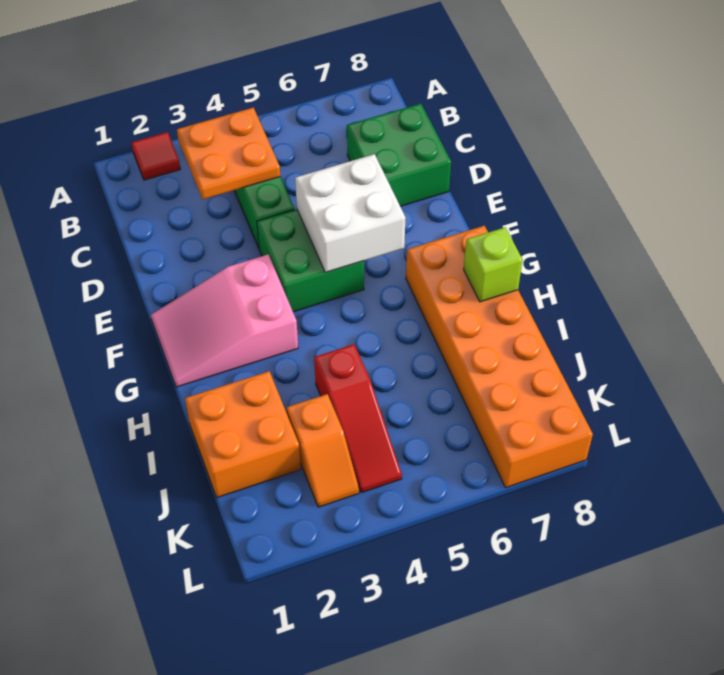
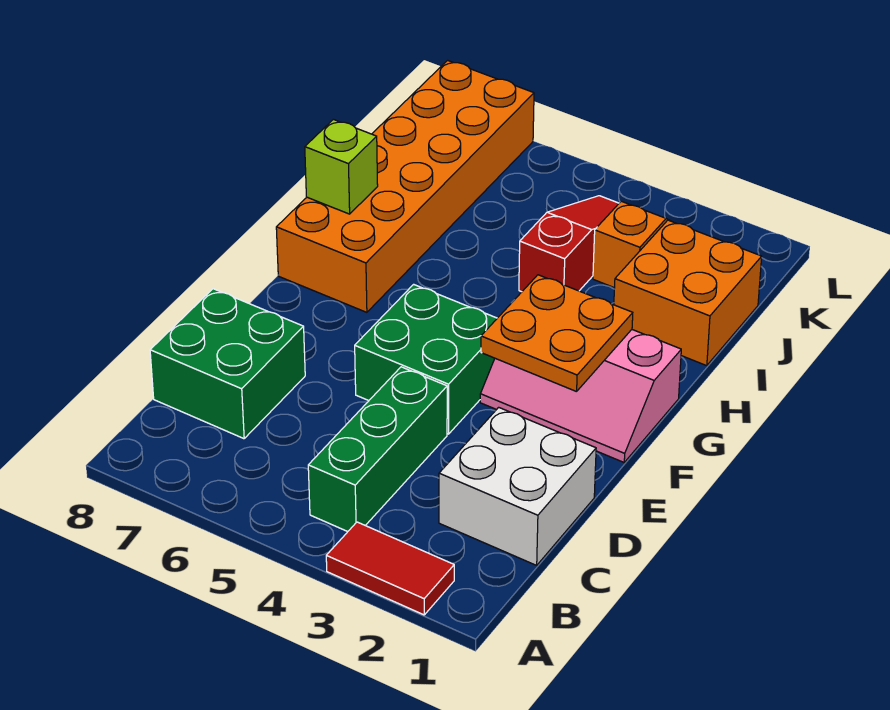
red 1x1 tile [131,132,180,180] -> red 1x2 tile [326,522,454,615]
orange 2x2 plate [177,108,280,199] -> orange 2x2 plate moved to [481,275,633,392]
white 2x2 brick [295,154,406,272] -> white 2x2 brick moved to [439,407,596,565]
pink 2x3 slope [151,255,298,387] -> pink 2x3 slope turned to [480,330,681,462]

